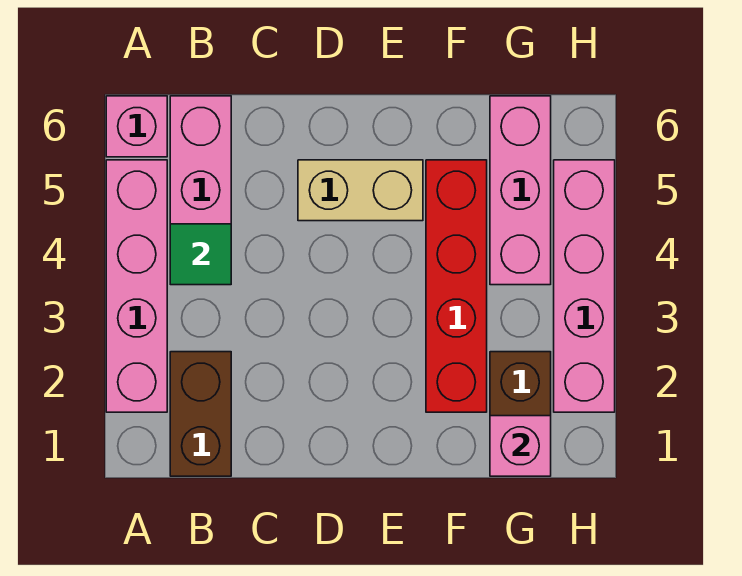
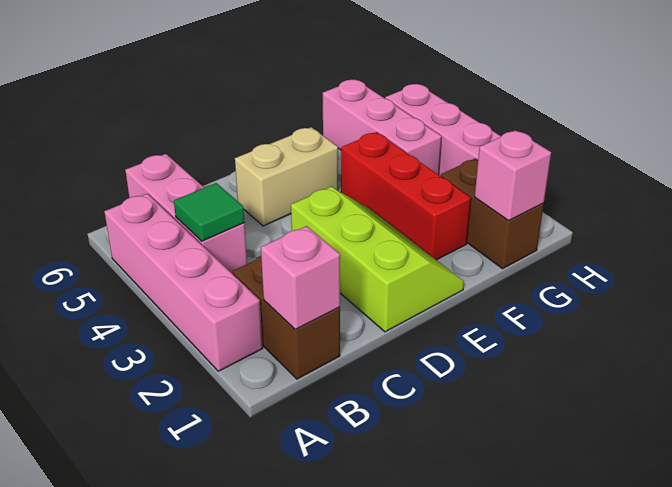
pink 1x1 brick [106,96,167,157] -> pink 1x1 brick moved to [261,226,340,329]
none -> lime 2x3 slope [291,187,464,332]
red 1x4 brick [426,160,487,412] -> red 1x3 brick [341,132,471,260]

